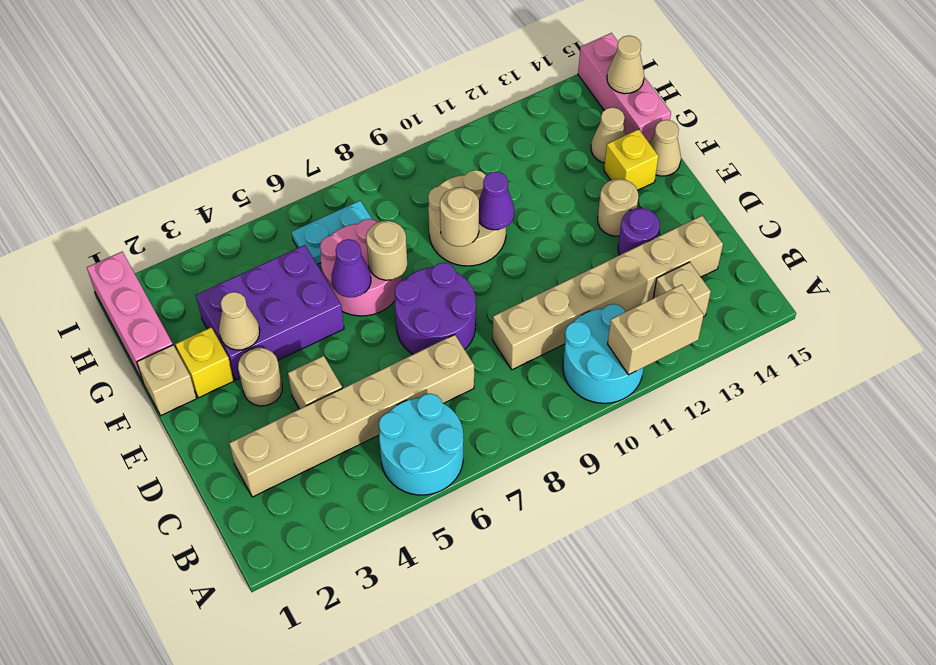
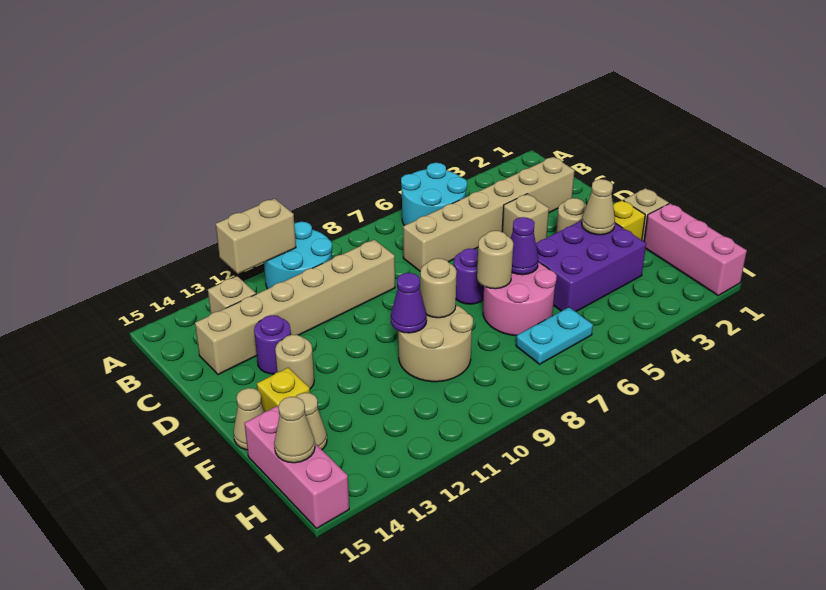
purple 2x2 round brick [395,263,476,354] -> purple 1x1 round brick [454,248,484,304]

